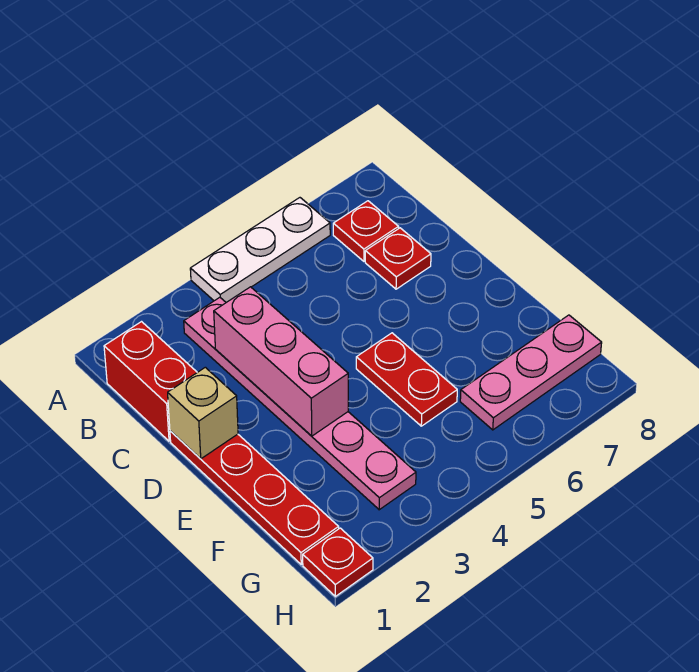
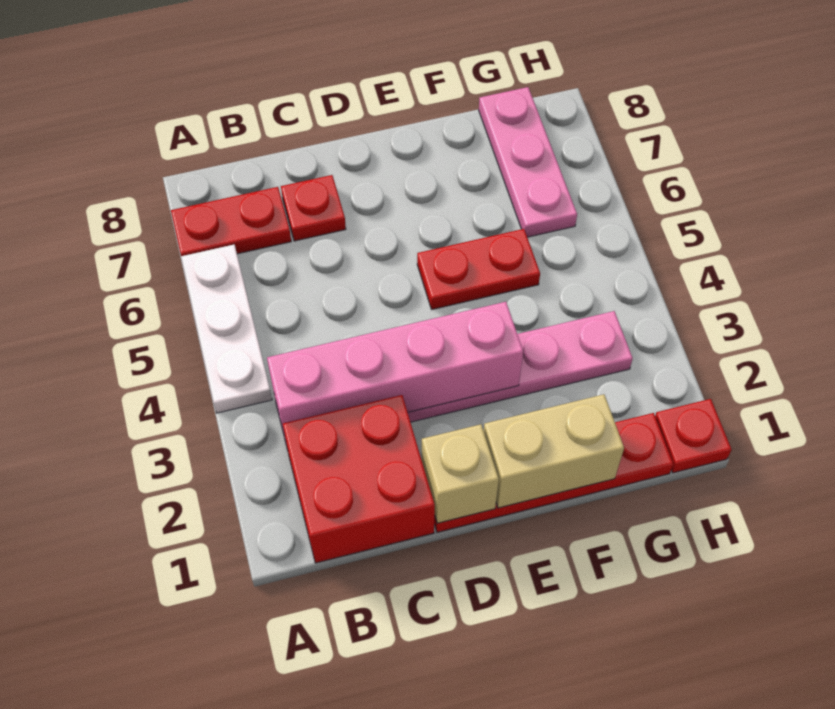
red 1x2 brick [104,322,197,441] -> red 2x2 brick [283,395,435,563]
red 1x1 plate [333,201,399,261] -> red 1x2 plate [171,187,291,256]
pink 1x3 brick [214,287,348,436] -> pink 1x4 brick [267,302,523,435]
none -> tan 1x2 brick [484,394,624,508]

